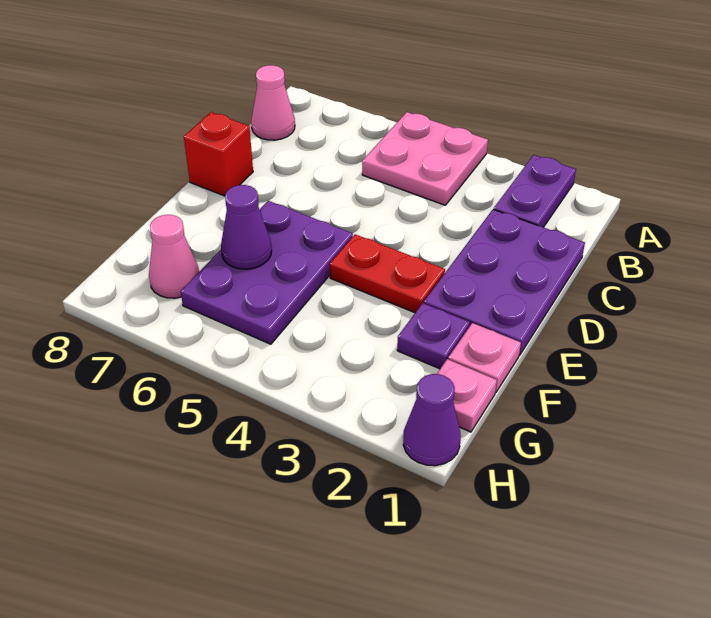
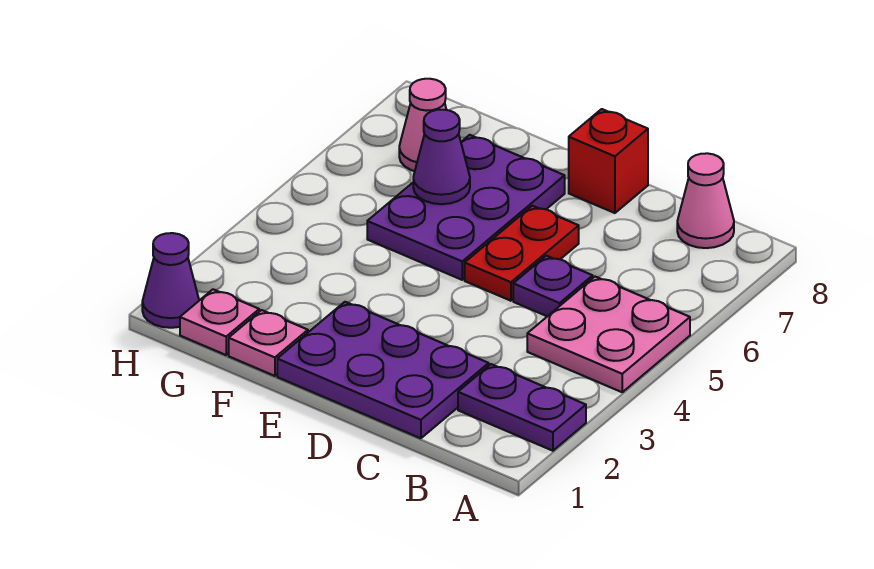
red 1x2 plate [330,234,445,313] -> red 1x2 plate moved to [465,206,579,301]
purple 2x3 plate [181,201,353,344] -> purple 2x3 plate turned to [367,135,565,280]
purple 1x1 plate [397,303,470,369] -> purple 1x1 plate moved to [513,256,593,316]

